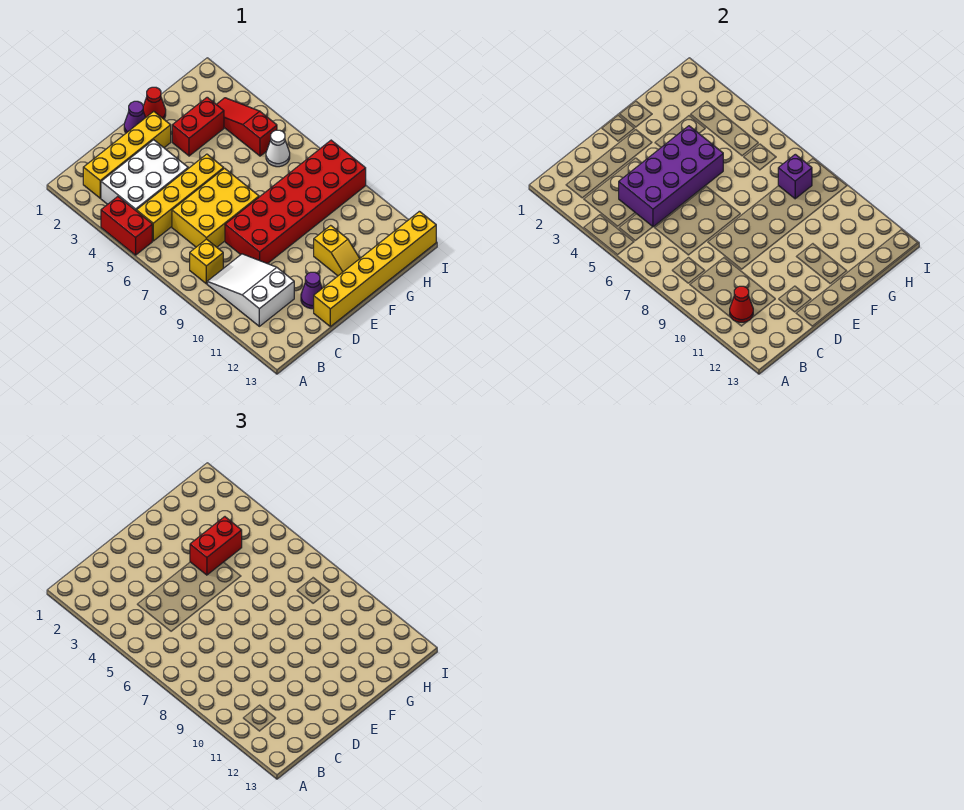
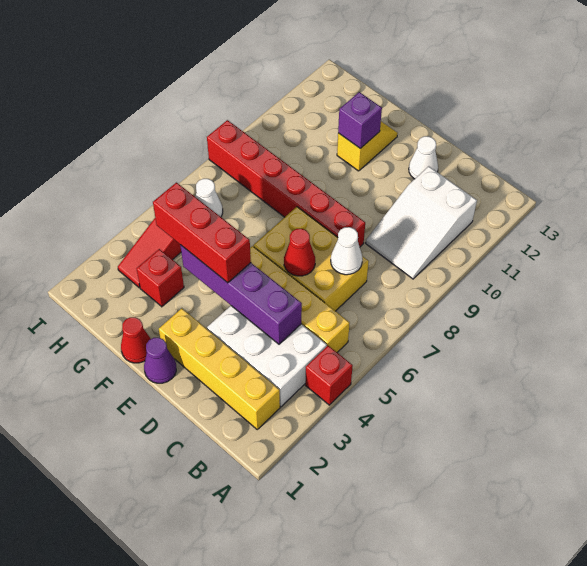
red 1x2 brick [101,197,152,255] -> red 1x1 brick [305,346,353,405]
yellow 1x1 brick [190,239,223,284] -> none
red 1x1 cone [730,286,753,322] -> red 1x1 cone moved to [284,229,315,276]
purple 2x4 brick [619,126,723,227] -> purple 1x4 brick [180,245,302,344]
none -> white 1x1 cone [331,227,362,275]
red 2x6 brick [225,140,366,264] -> red 1x6 brick [207,120,365,247]
purple 1x1 cone [301,272,322,309] -> white 1x1 cone [409,136,438,179]
yellow 1x6 brick [314,211,436,327] -> none
red 1x2 brick [172,97,224,156] -> red 1x1 brick [137,249,184,307]
red 1x2 brick [190,517,242,575] -> red 1x3 brick [153,183,251,283]
purple 1x1 brick [778,154,812,199] -> purple 1x1 brick moved to [338,92,382,148]

